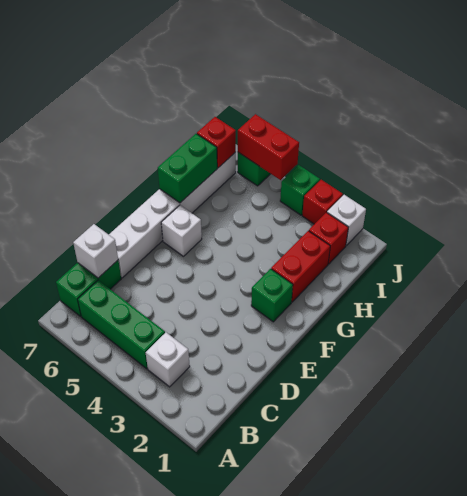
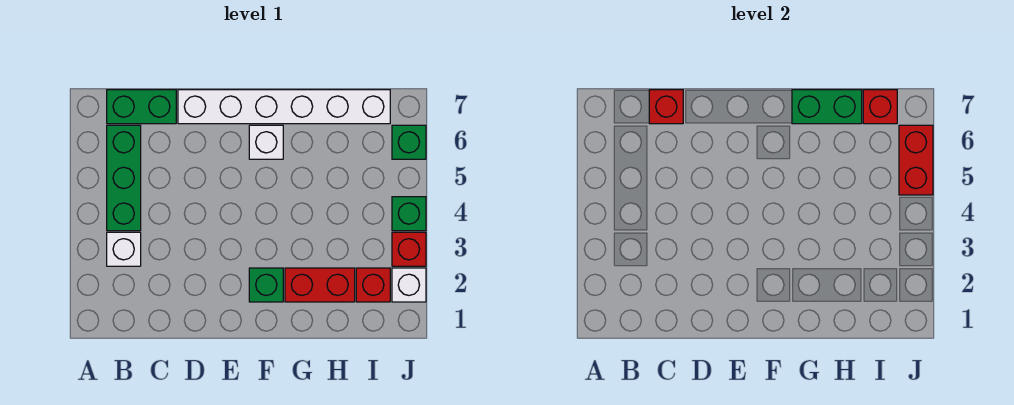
white 1x1 brick [73,224,118,278] -> red 1x1 brick [649,90,683,124]

